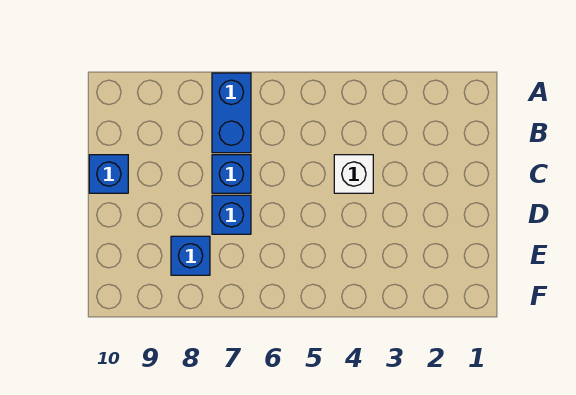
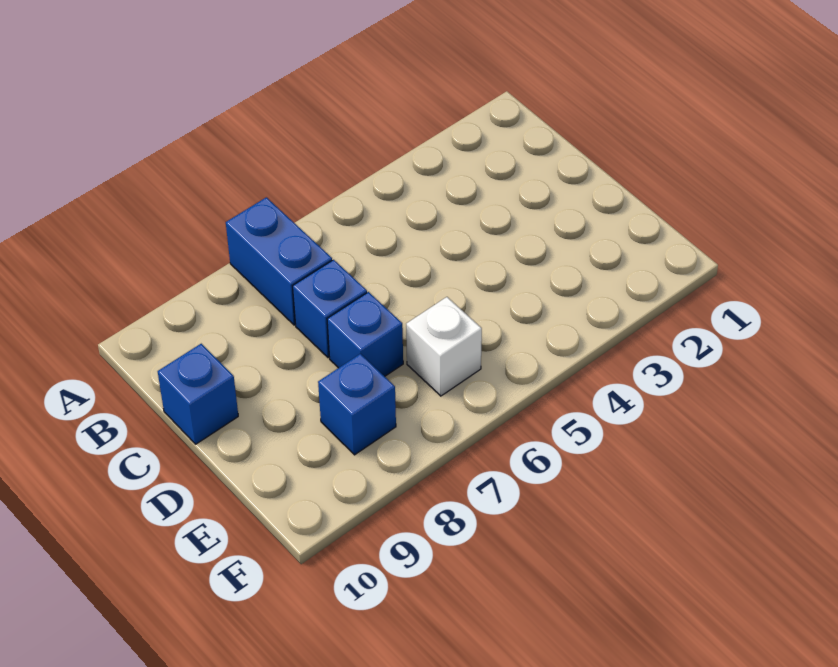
white 1x1 brick [334,155,373,193] -> white 1x1 brick moved to [406,297,482,396]

